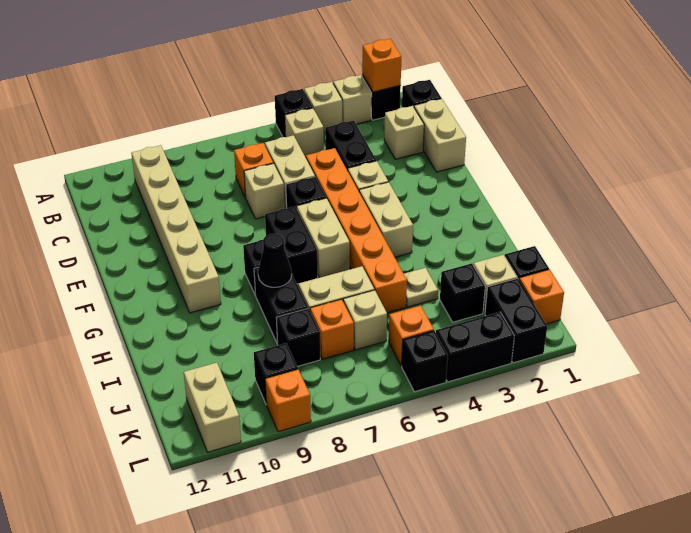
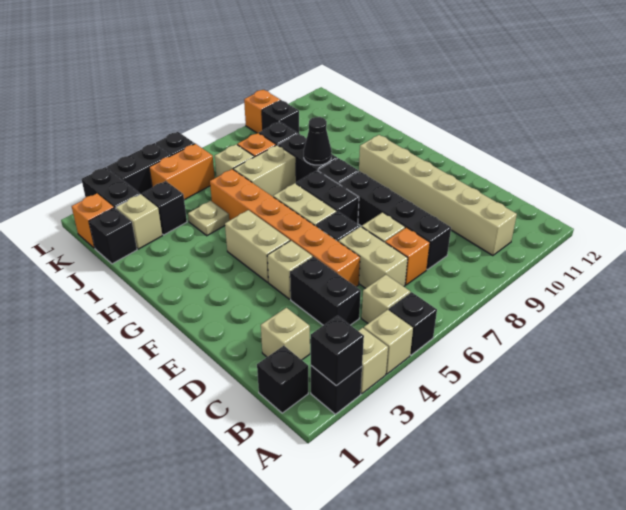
orange 1x1 brick [362,39,401,92] -> black 1x1 brick [311,316,364,386]
tan 1x2 brick [414,99,466,172] -> none
none -> black 1x4 brick [339,171,451,270]
orange 1x1 brick [389,305,434,366] -> orange 1x2 brick [149,144,215,200]
tan 1x2 brick [184,363,241,452] -> none

